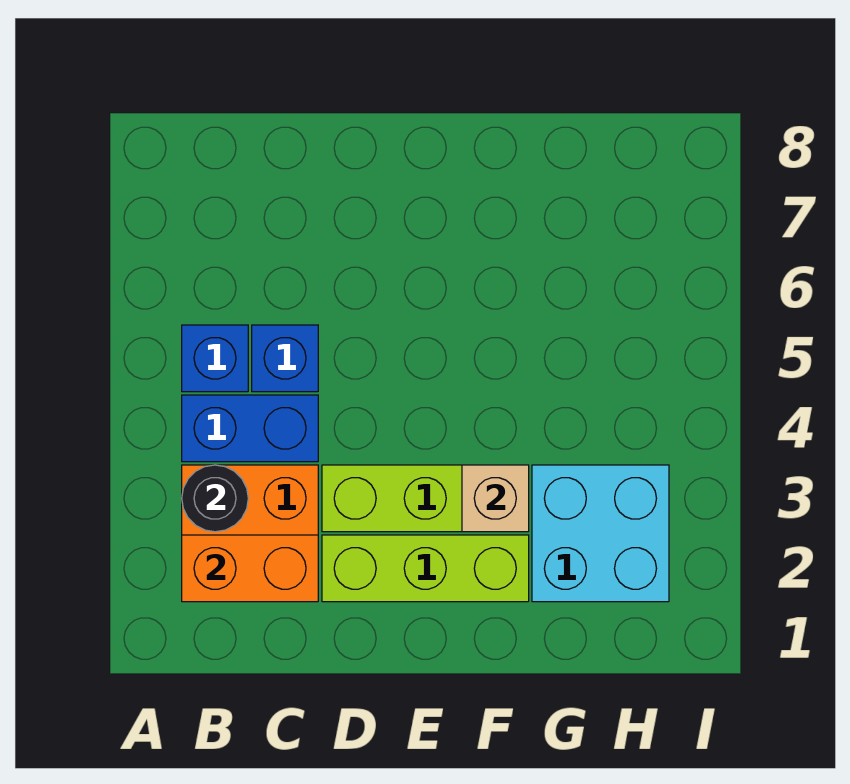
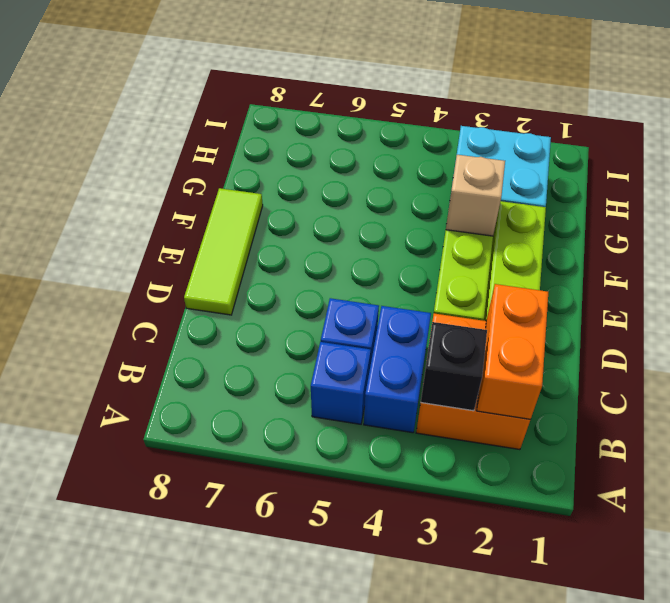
black 1x1 round brick [182,465,248,532] -> black 1x1 brick [421,322,487,411]
none -> lime 1x3 tile [184,188,263,315]

